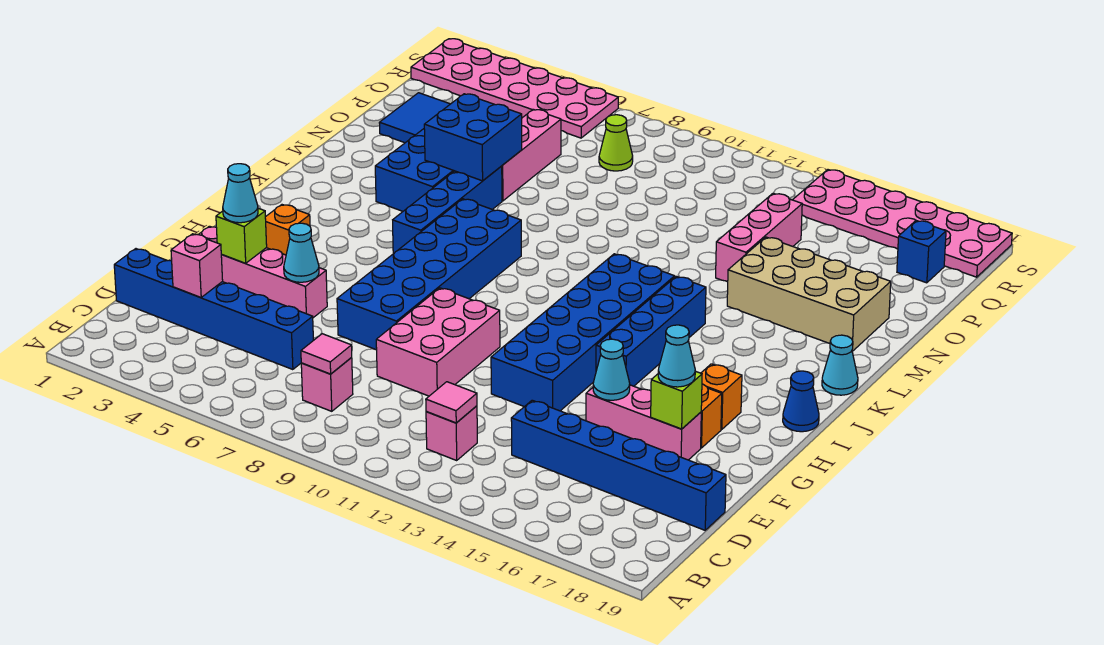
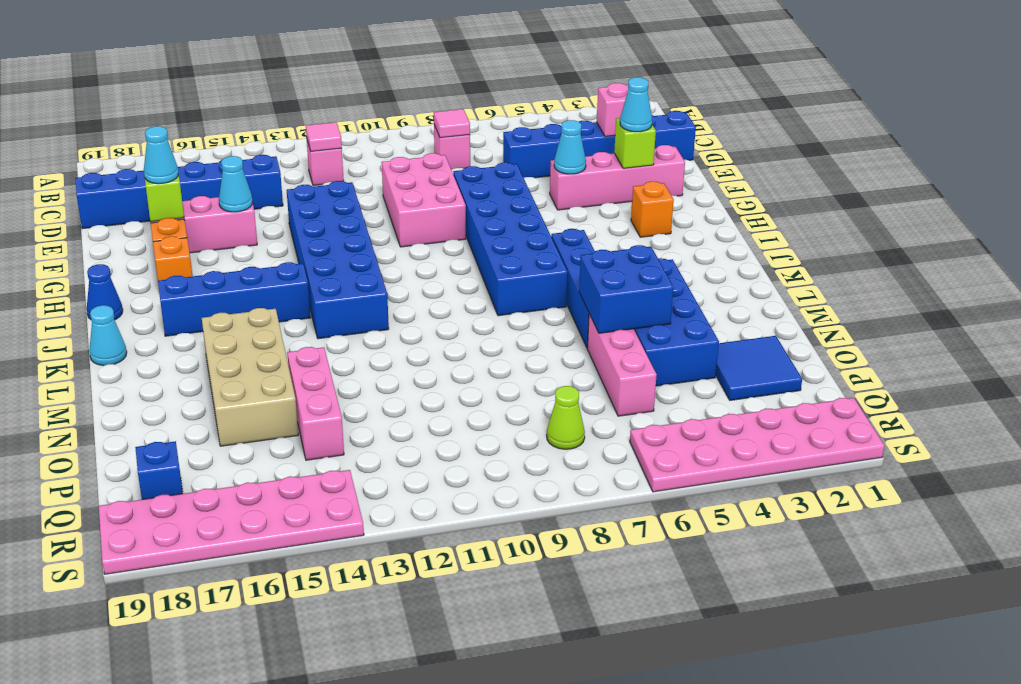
blue 1x4 brick [596,276,706,386] -> blue 1x4 brick turned to [158,262,311,336]
tan 2x4 brick [727,237,891,351] -> tan 2x4 brick turned to [202,308,298,446]

